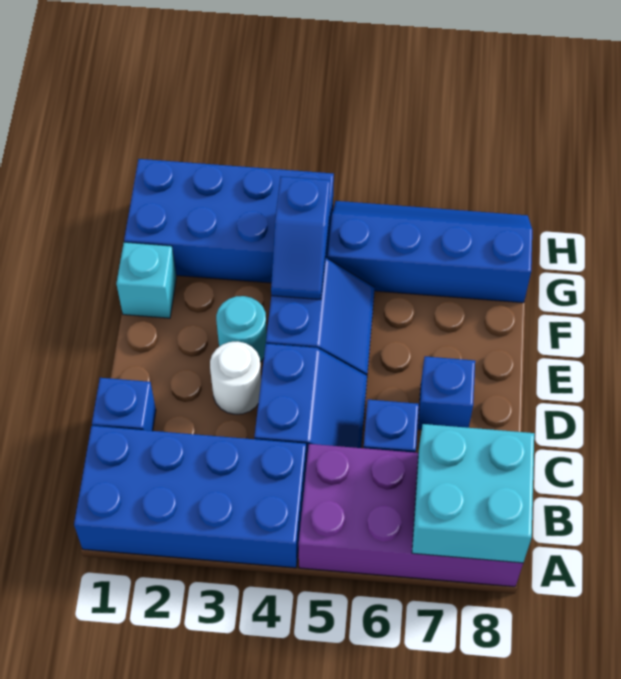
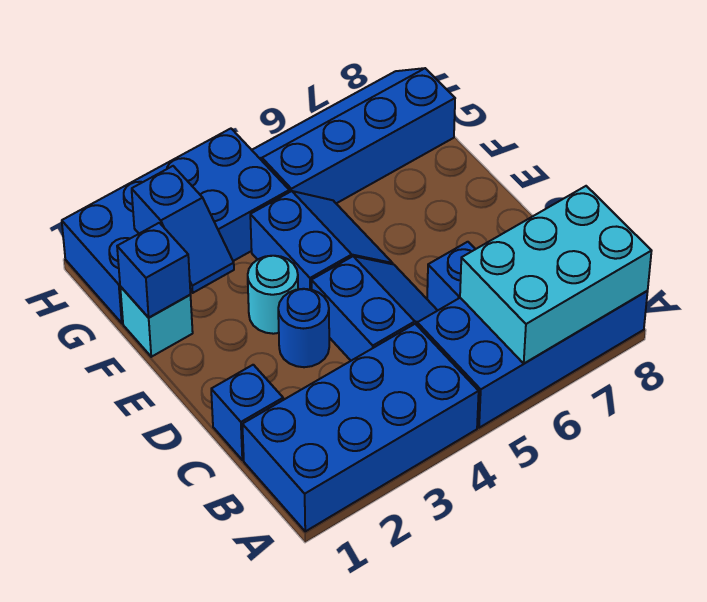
purple 2x4 brick [299,444,523,587] -> blue 2x4 brick [417,291,648,428]
cyan 2x2 brick [412,424,534,563] -> cyan 2x3 brick [460,186,651,363]
white 1x1 round brick [210,341,261,414] -> blue 1x1 round brick [278,289,329,367]
blue 1x1 brick [418,356,475,430] -> blue 1x1 brick moved to [117,223,190,318]
blue 1x2 slope [271,177,330,299] -> blue 1x2 slope moved to [132,166,234,293]

